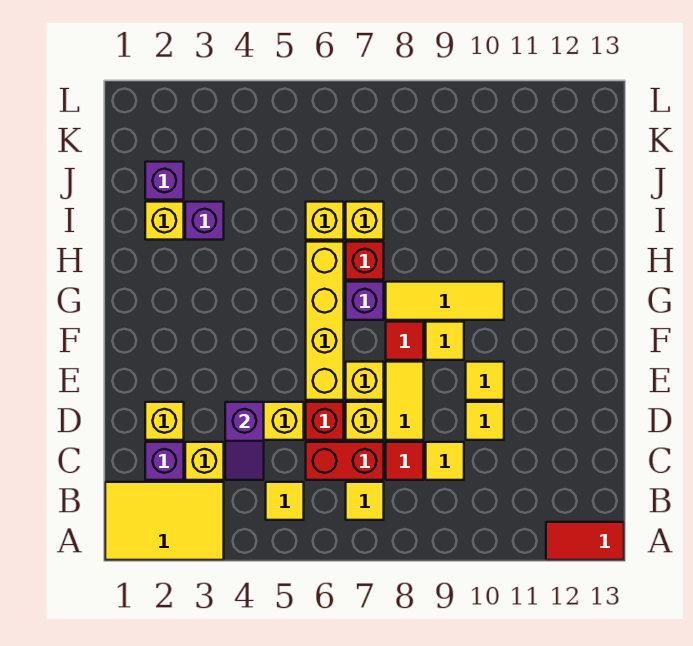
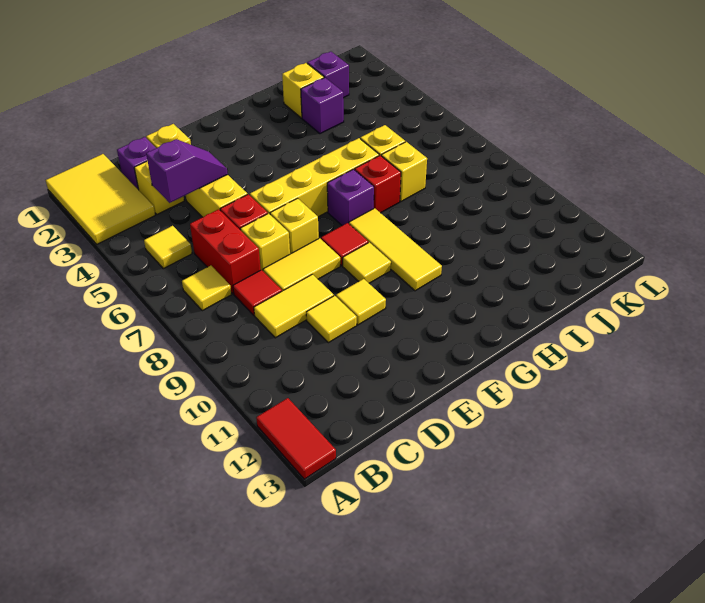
purple 1x2 slope [225,402,264,480] -> purple 1x2 slope turned to [146,139,228,203]
yellow 1x1 tile [426,442,464,480] -> yellow 1x2 tile [254,274,334,338]

